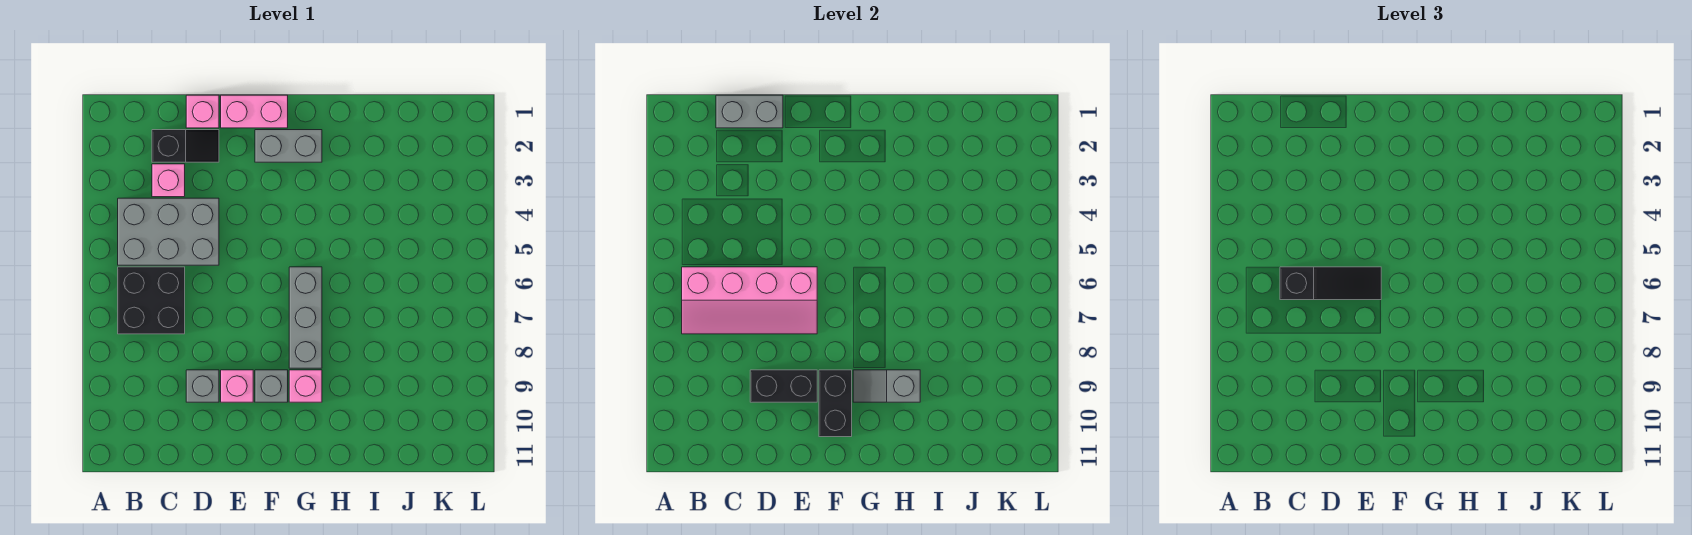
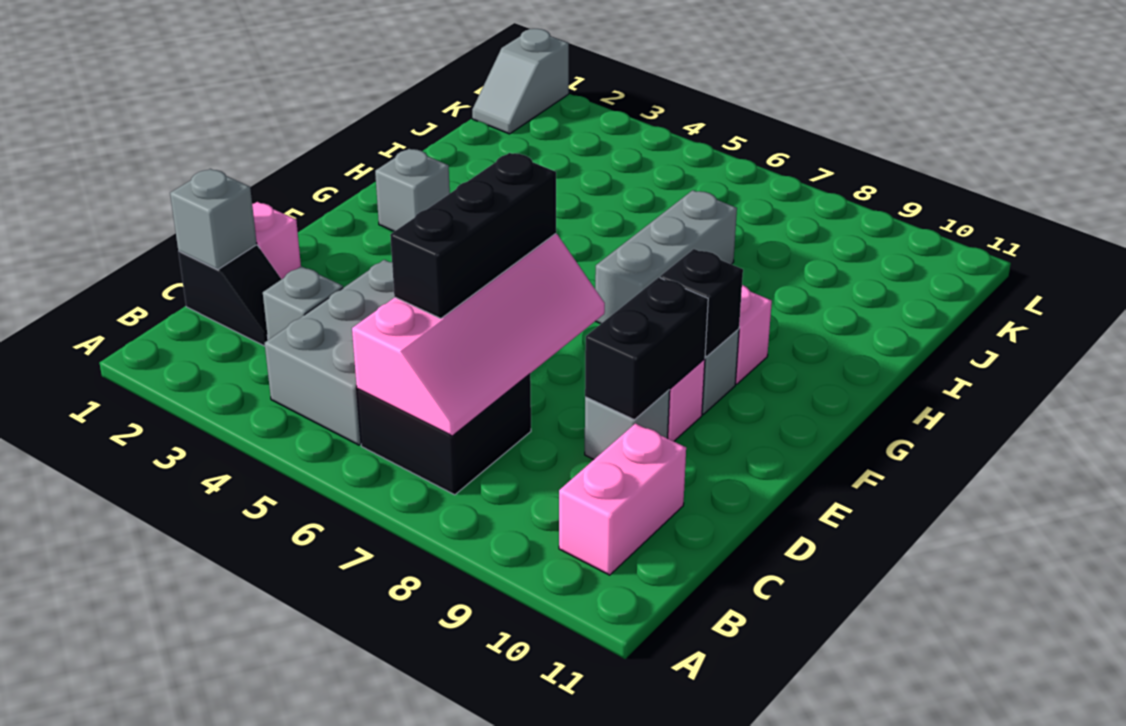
grey 1x2 brick [716,95,783,128] -> grey 1x1 brick [170,169,257,270]
black 1x2 slope [152,130,219,162] -> black 1x2 slope turned to [178,245,281,346]
pink 1x1 brick [152,164,185,197] -> grey 1x1 brick [263,266,343,340]
black 1x3 slope [1280,267,1381,300] -> black 1x3 brick [390,153,556,318]
pink 1x2 brick [221,95,288,128] -> pink 1x2 brick moved to [559,423,686,575]
grey 1x2 brick [255,130,322,162] -> grey 1x1 brick [375,149,450,231]
black 1x2 brick [819,370,852,437] -> black 1x1 brick [660,249,743,357]
grey 1x3 brick [289,267,322,368] -> grey 1x3 brick turned to [595,190,737,324]
grey 1x2 slope [853,370,920,402] -> grey 1x2 slope moved to [472,29,569,134]

